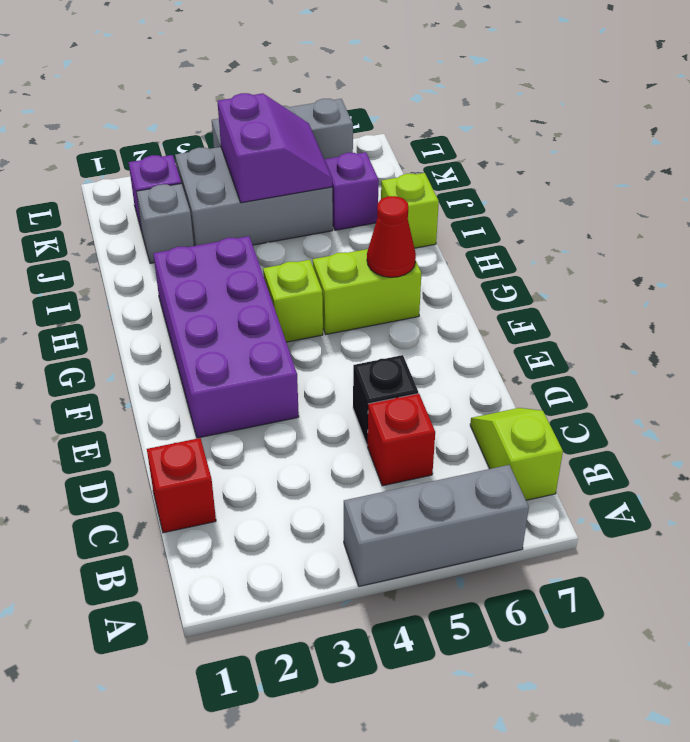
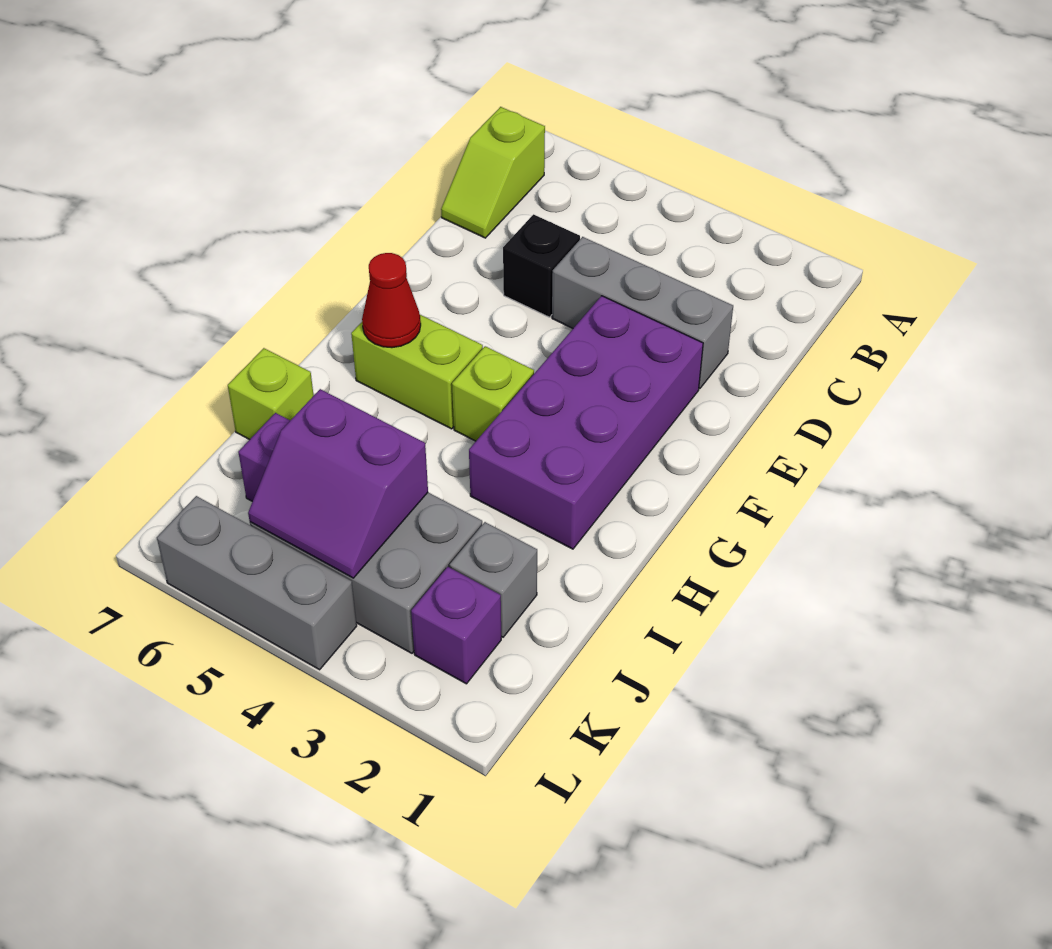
grey 1x3 brick [344,465,529,586] -> grey 1x3 brick moved to [552,237,733,389]
red 1x1 brick [147,438,216,533] -> none
red 1x1 brick [368,394,435,486] -> none
purple 2x2 slope [217,93,332,203] -> purple 2x2 slope turned to [248,389,428,578]

